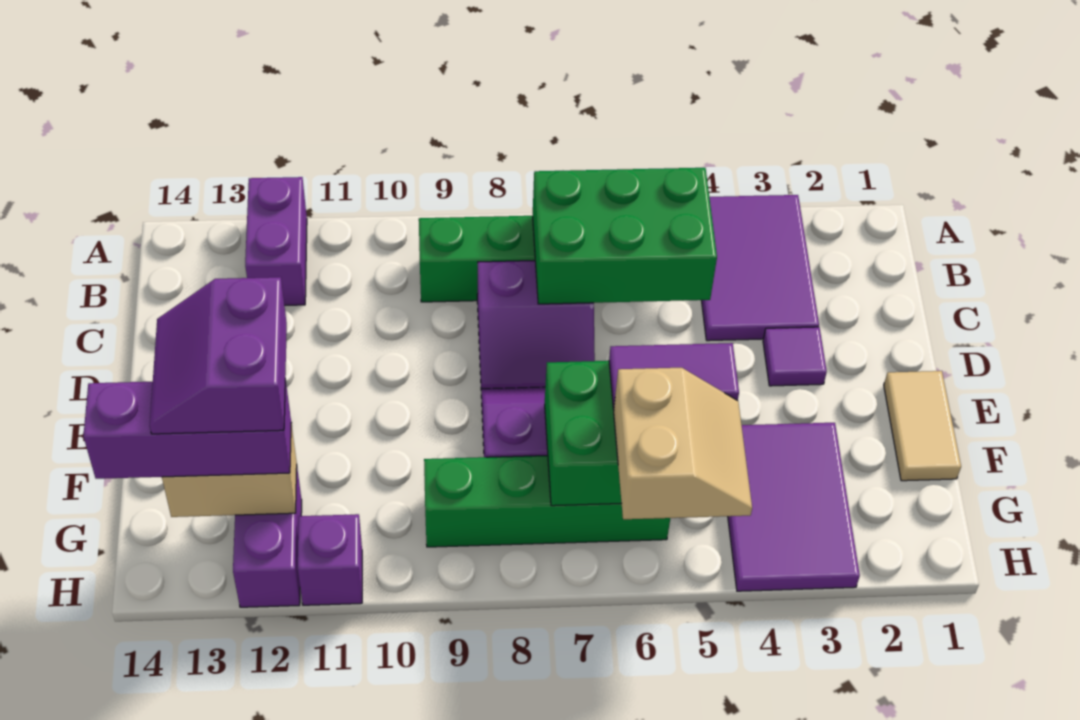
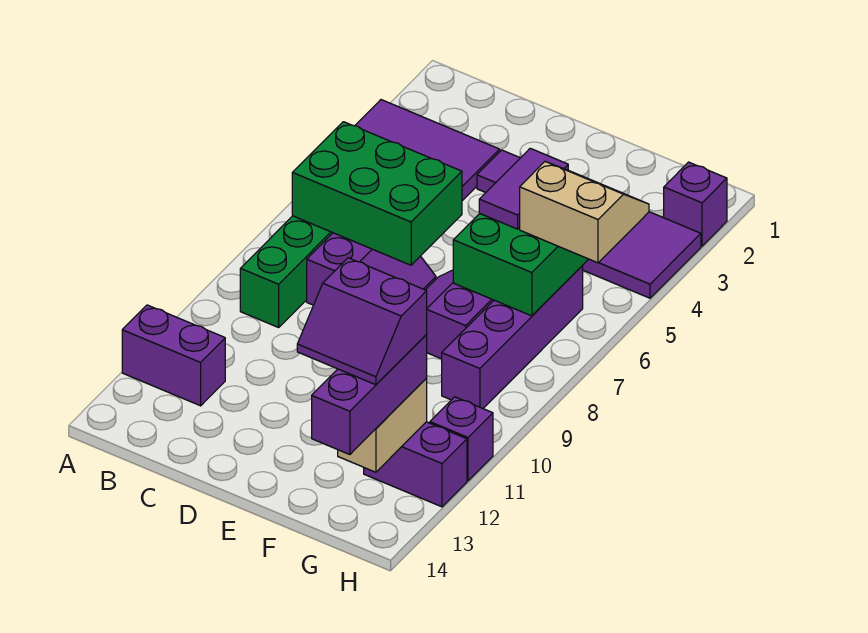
green 2x3 brick [533,168,717,304] -> green 2x3 brick turned to [292,122,462,265]
tan 1x2 tile [884,371,961,481] -> none
green 1x4 brick [424,456,670,547] -> purple 1x4 brick [442,266,583,408]
none -> purple 1x1 brick [664,162,727,246]

